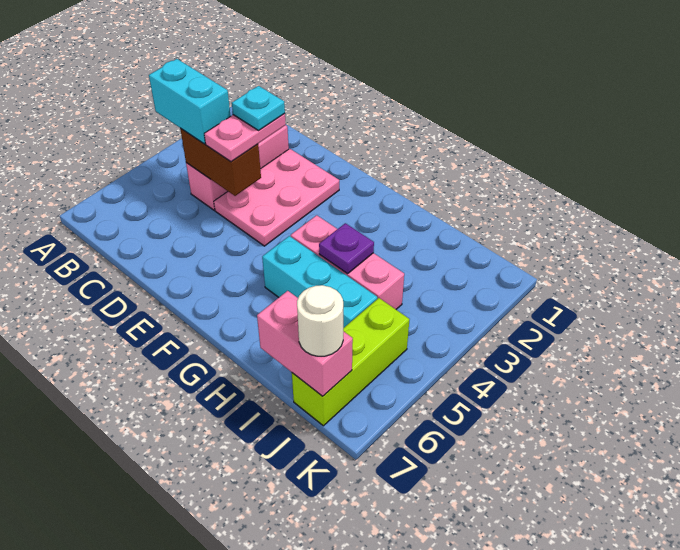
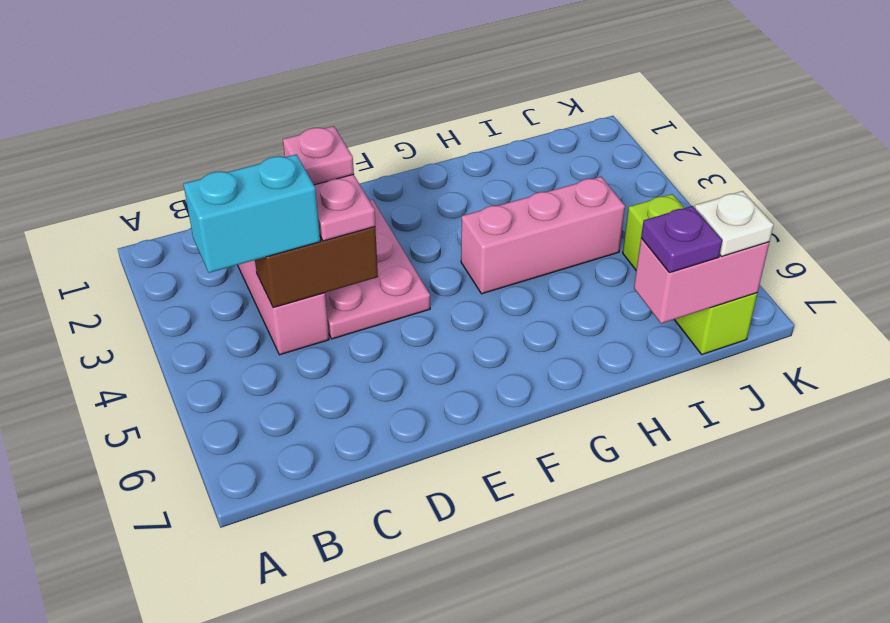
cyan 1x1 plate [232,86,285,130] -> pink 1x1 plate [283,126,354,185]
cyan 1x3 brick [262,236,377,328] -> none
purple 1x1 plate [319,223,374,274] -> purple 1x1 plate moved to [641,206,722,273]
white 1x1 round brick [297,285,343,356] -> white 1x1 plate [695,191,774,257]

